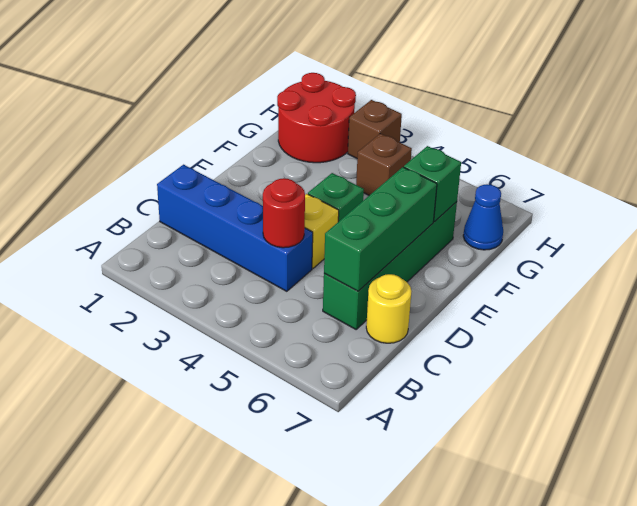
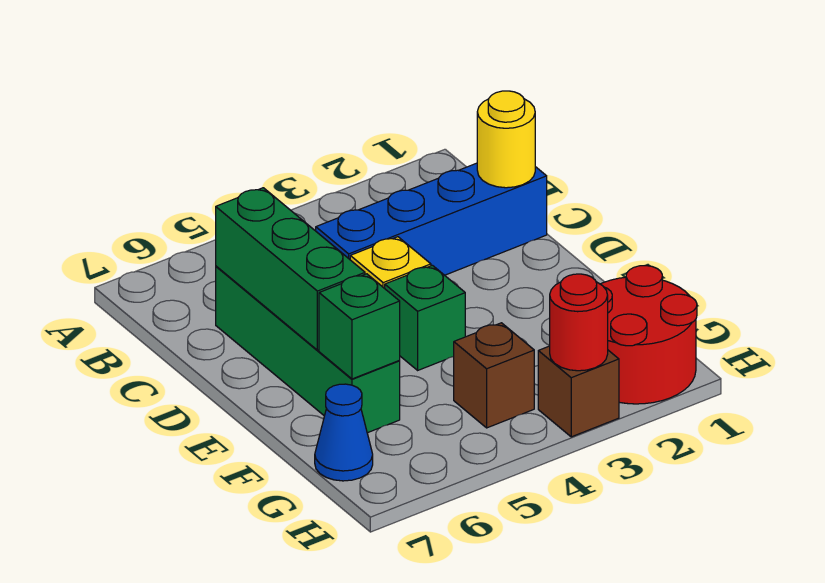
red 1x1 round brick [263,178,305,248] -> red 1x1 round brick moved to [550,274,608,371]
yellow 1x1 round brick [366,274,411,343] -> yellow 1x1 round brick moved to [477,91,535,188]

